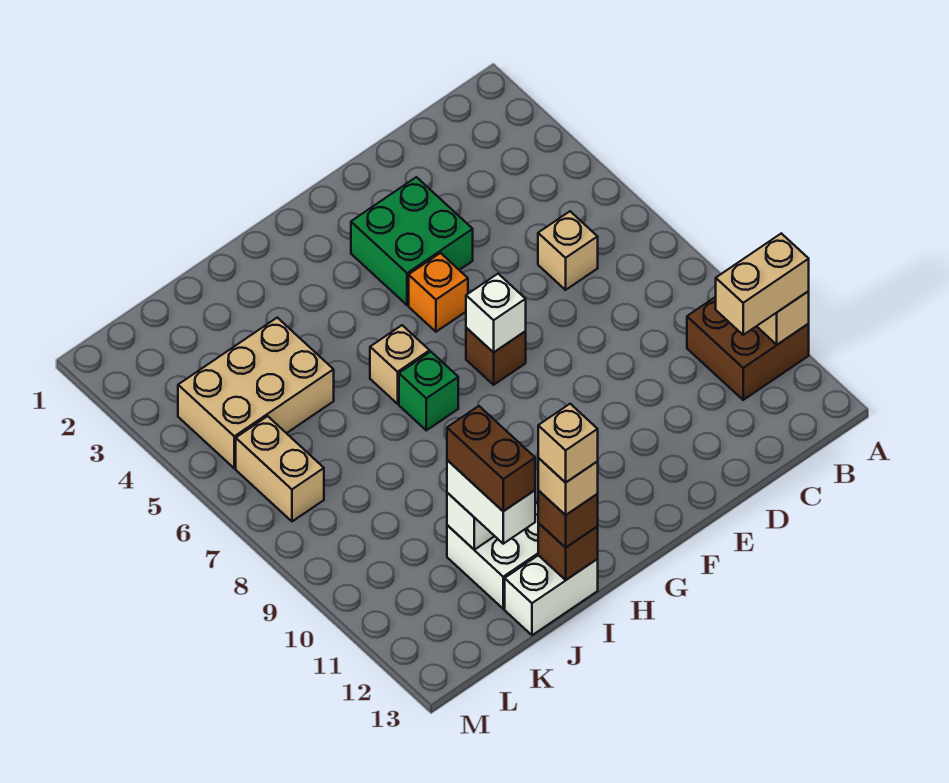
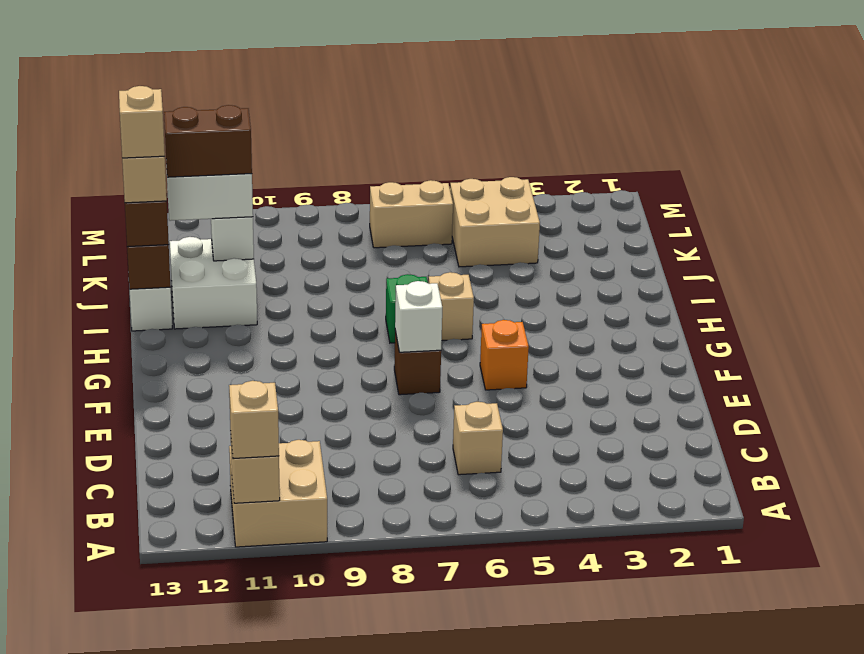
brown 2x2 brick [687,297,809,400] -> tan 2x2 brick [229,440,327,547]
tan 1x2 brick [716,233,809,335] -> tan 1x1 brick [229,381,279,459]
green 2x2 brick [351,177,473,305] -> none
tan 2x3 brick [178,318,334,468] -> tan 2x2 brick [450,177,540,267]

